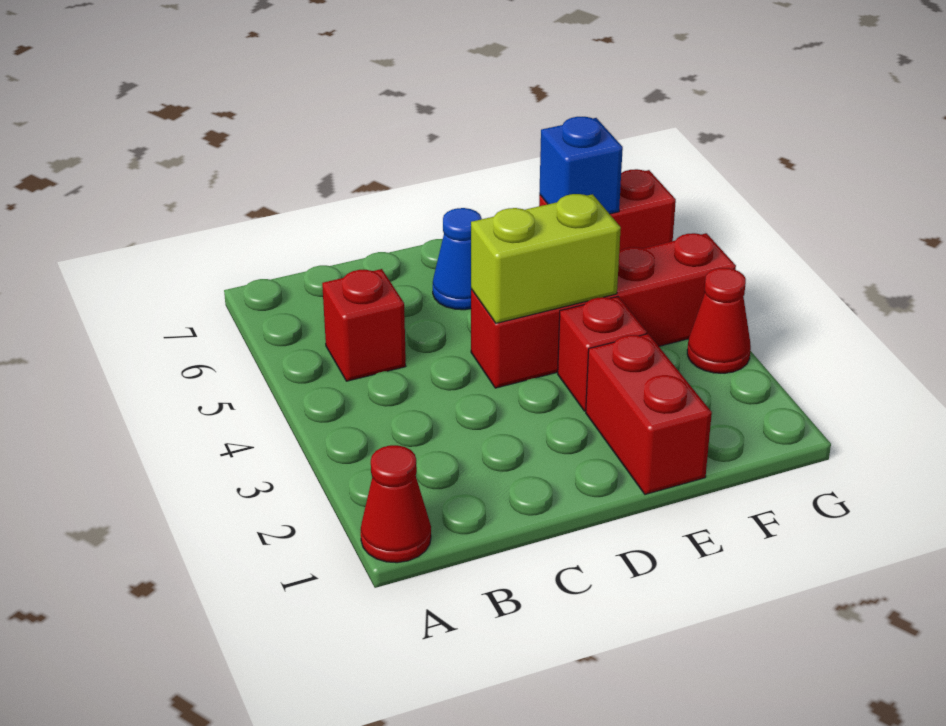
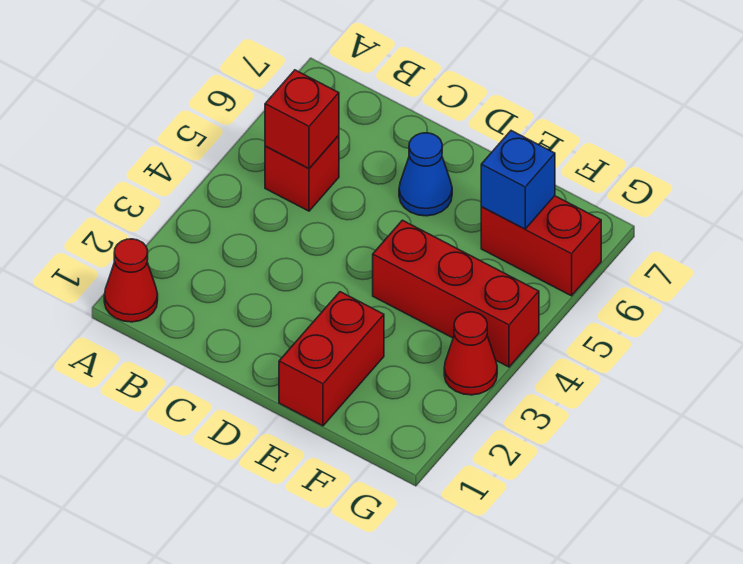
red 1x4 brick [471,233,736,388] -> red 1x3 brick [373,220,539,367]
lime 1x2 brick [471,194,621,323] -> none
red 1x1 brick [558,297,647,411] -> red 1x1 brick moved to [265,70,339,168]

